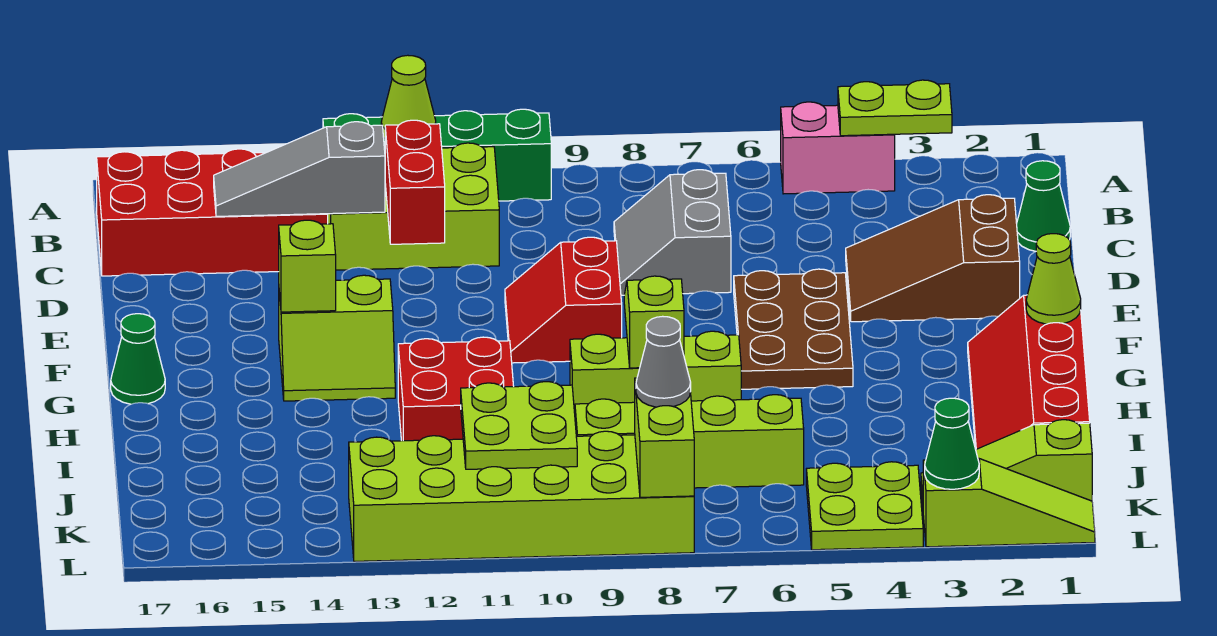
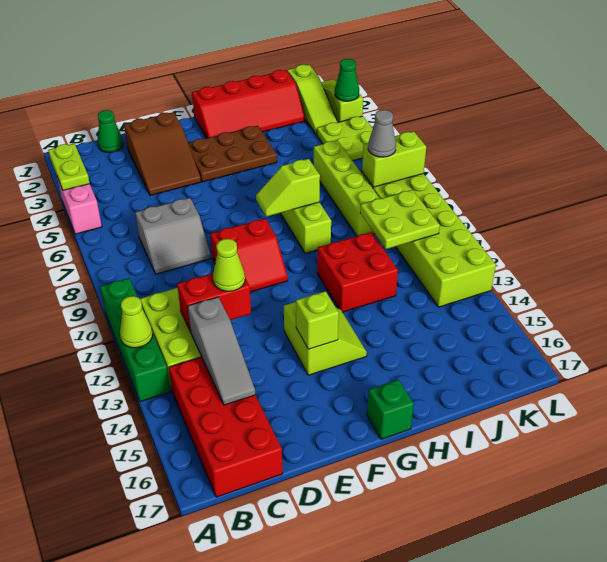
brown 2x3 plate [734,269,853,389] -> brown 2x3 plate moved to [188,126,277,182]
lime 1x1 cone [1026,234,1081,324] -> lime 1x1 cone moved to [213,239,245,291]
green 1x1 cone [111,314,165,404] -> green 1x1 brick [367,380,414,439]

